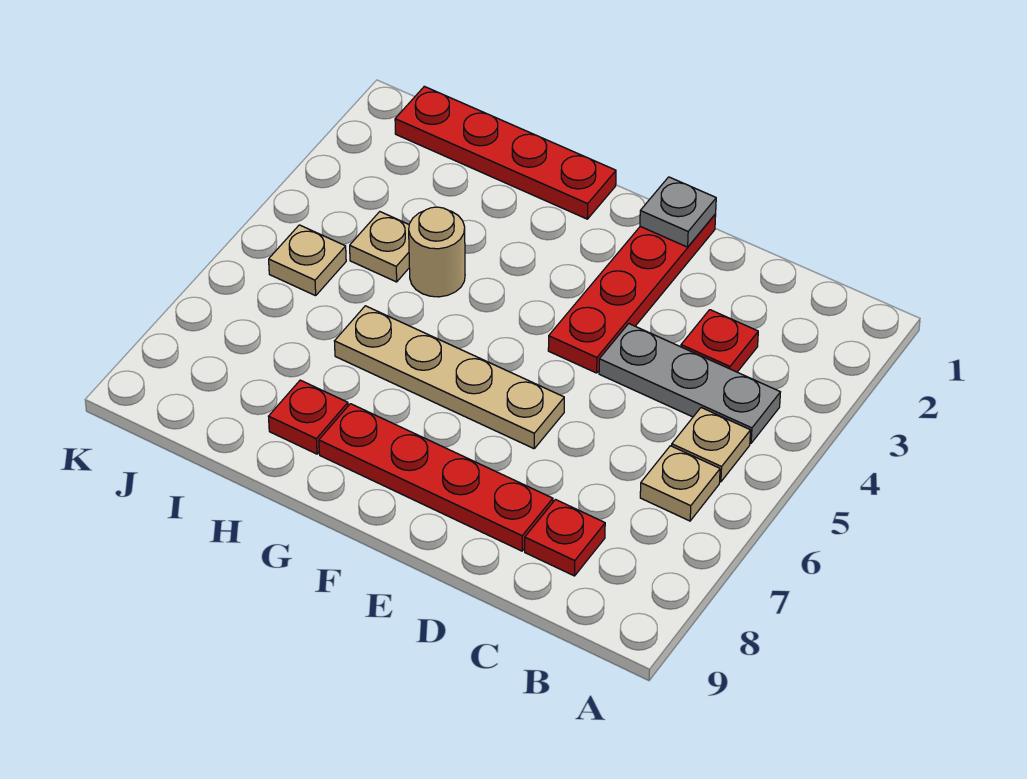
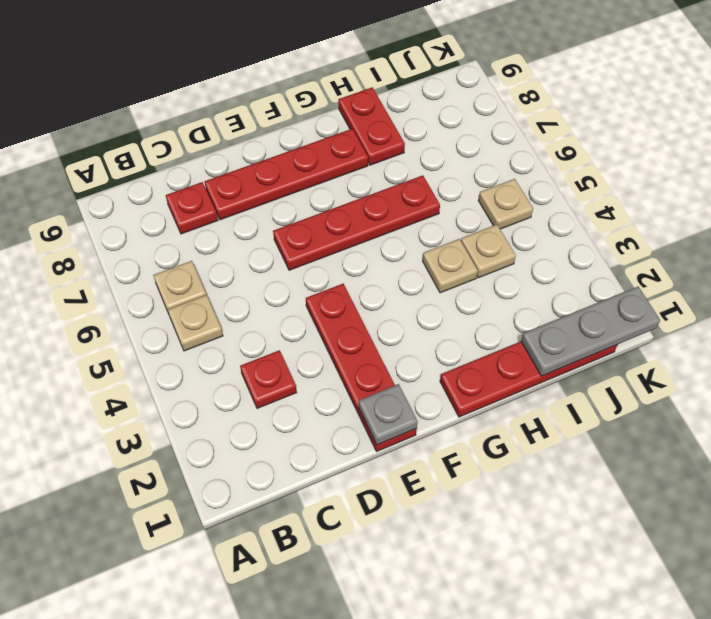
grey 1x3 plate [599,324,780,443] -> grey 1x3 plate moved to [521,287,660,376]
tan 1x4 plate [334,306,564,449] -> red 1x4 plate [273,175,440,270]
tan 1x1 round brick [409,207,465,297] -> tan 1x1 plate [423,239,478,293]
red 1x1 plate [268,380,348,454] -> red 1x2 plate [338,87,405,165]

